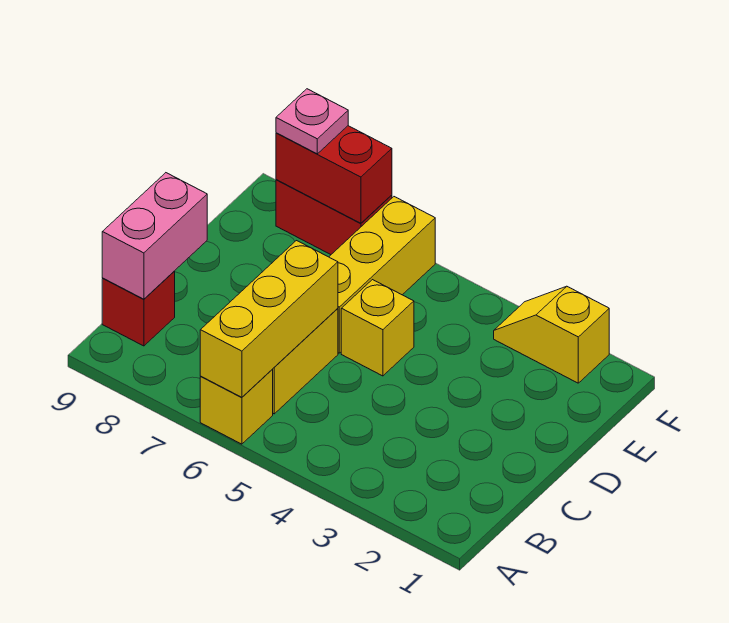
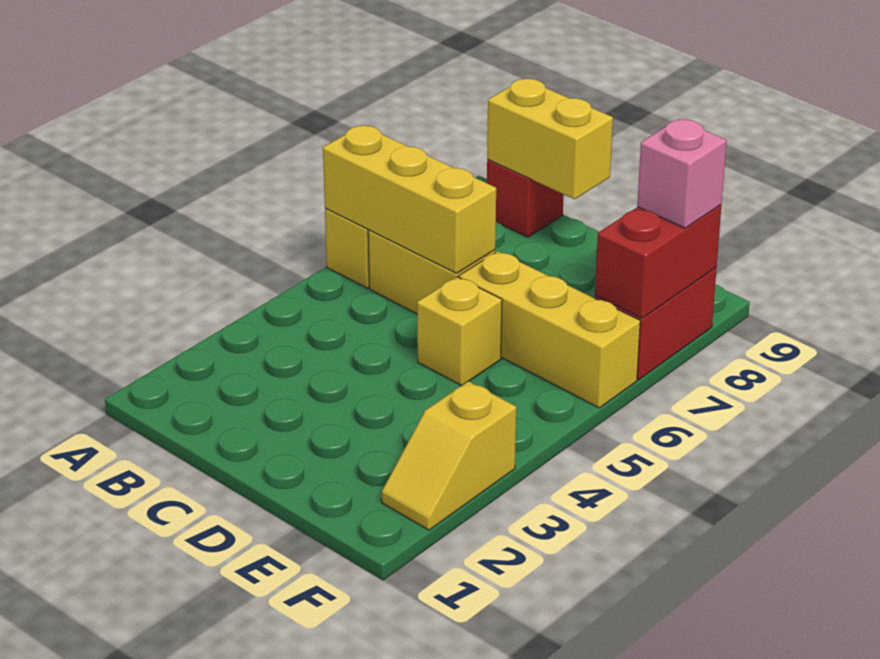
pink 1x2 brick [102,173,207,299] -> yellow 1x2 brick [487,79,613,199]
yellow 1x2 slope [494,286,609,383] -> yellow 1x2 slope turned to [382,381,516,530]
pink 1x1 plate [276,89,348,154] -> pink 1x1 brick [637,119,727,228]

